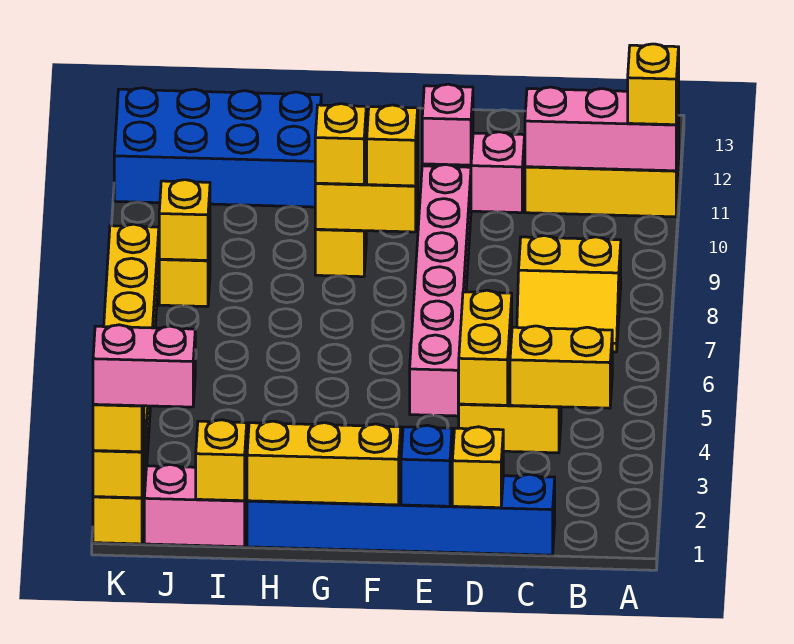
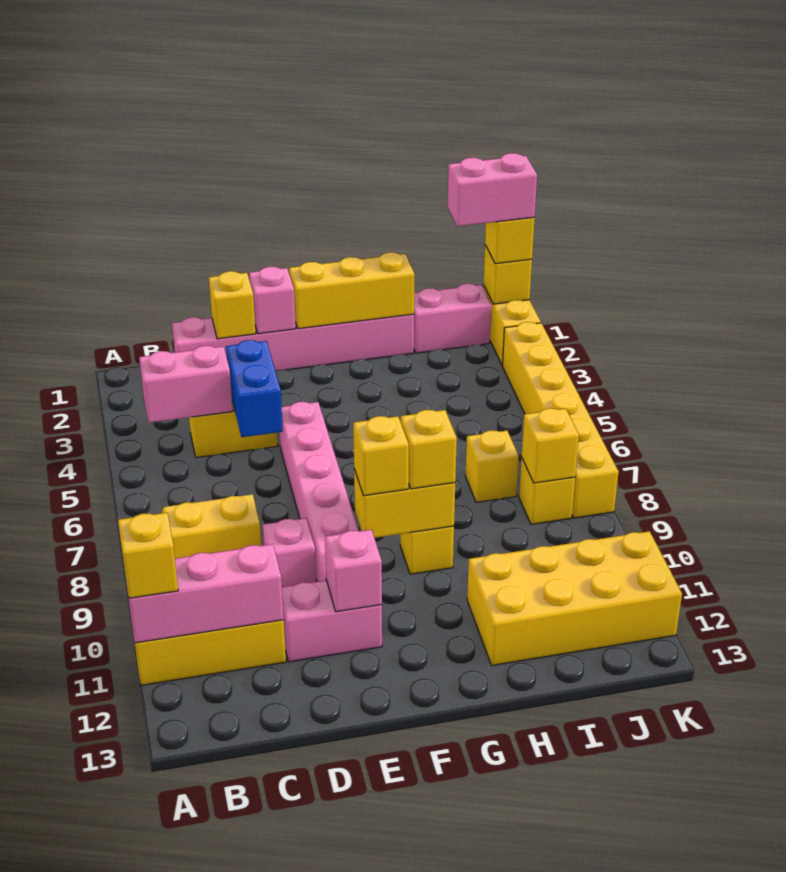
yellow 1x2 brick [510,326,612,408] -> pink 1x2 brick [139,346,233,423]
blue 1x6 brick [247,474,555,555] -> pink 1x6 brick [172,314,414,371]
yellow 1x2 brick [459,290,512,405] -> blue 1x2 brick [226,340,283,437]
none -> pink 1x1 brick [263,518,316,587]
blue 1x1 brick [401,425,452,506] -> pink 1x1 brick [249,267,296,334]
blue 2x4 brick [114,88,321,207] -> yellow 2x4 brick [467,531,682,665]
yellow 1x1 brick [196,420,247,501] -> yellow 1x1 brick moved to [465,430,519,502]

